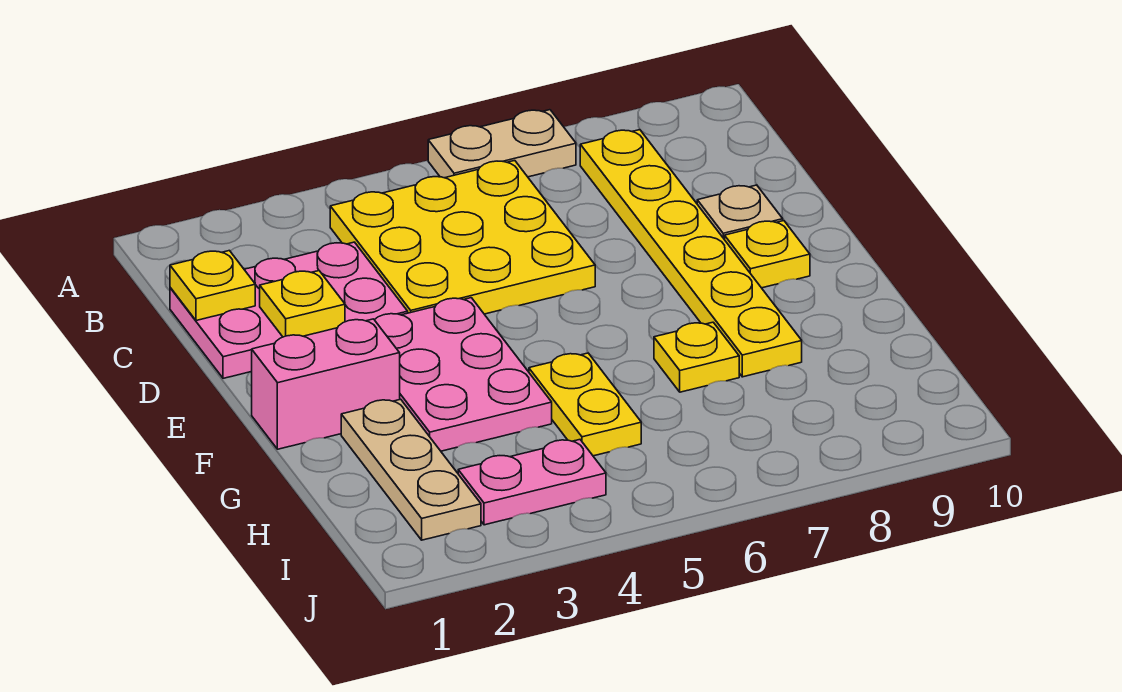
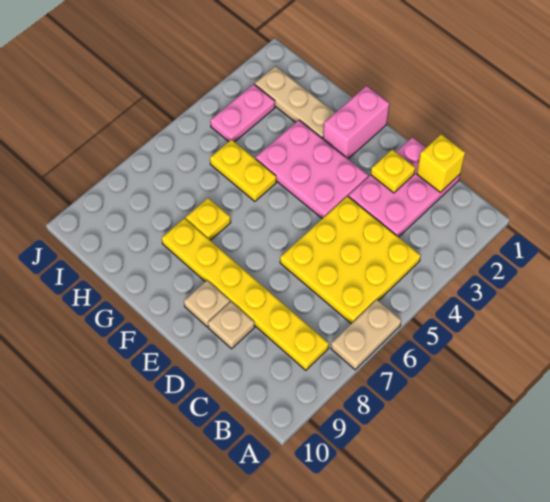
yellow 1x1 plate [170,251,255,321] -> yellow 1x1 brick [417,134,465,192]
yellow 1x1 plate [725,221,810,288] -> tan 1x1 plate [184,280,230,327]

